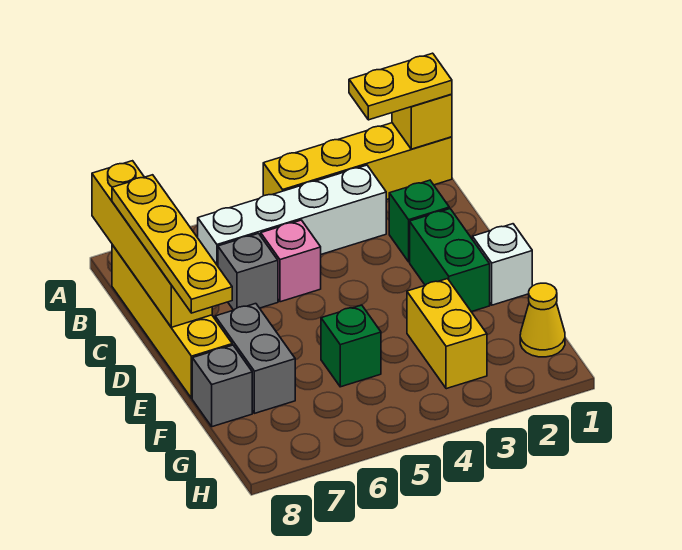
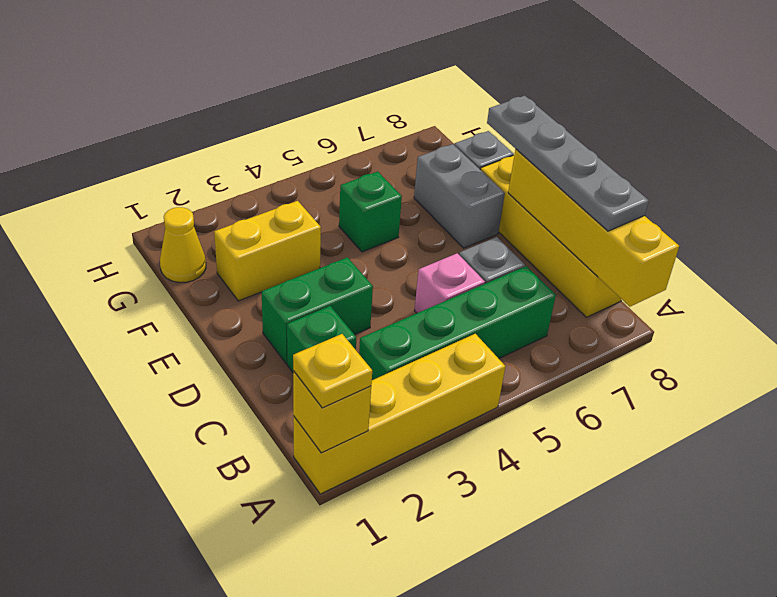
yellow 1x2 plate [349,53,452,120] -> yellow 1x1 plate [293,334,372,408]
white 1x4 brick [198,165,386,266] -> green 1x4 brick [359,266,556,380]
yellow 1x4 plate [112,175,232,313] -> grey 1x4 plate [487,96,649,231]
green 1x2 brick [410,209,490,312] -> green 1x2 brick turned to [262,257,373,364]
white 1x1 brick [473,224,532,305] -> none
yellow 1x2 brick [407,279,487,389] -> yellow 1x2 brick turned to [214,201,321,301]

